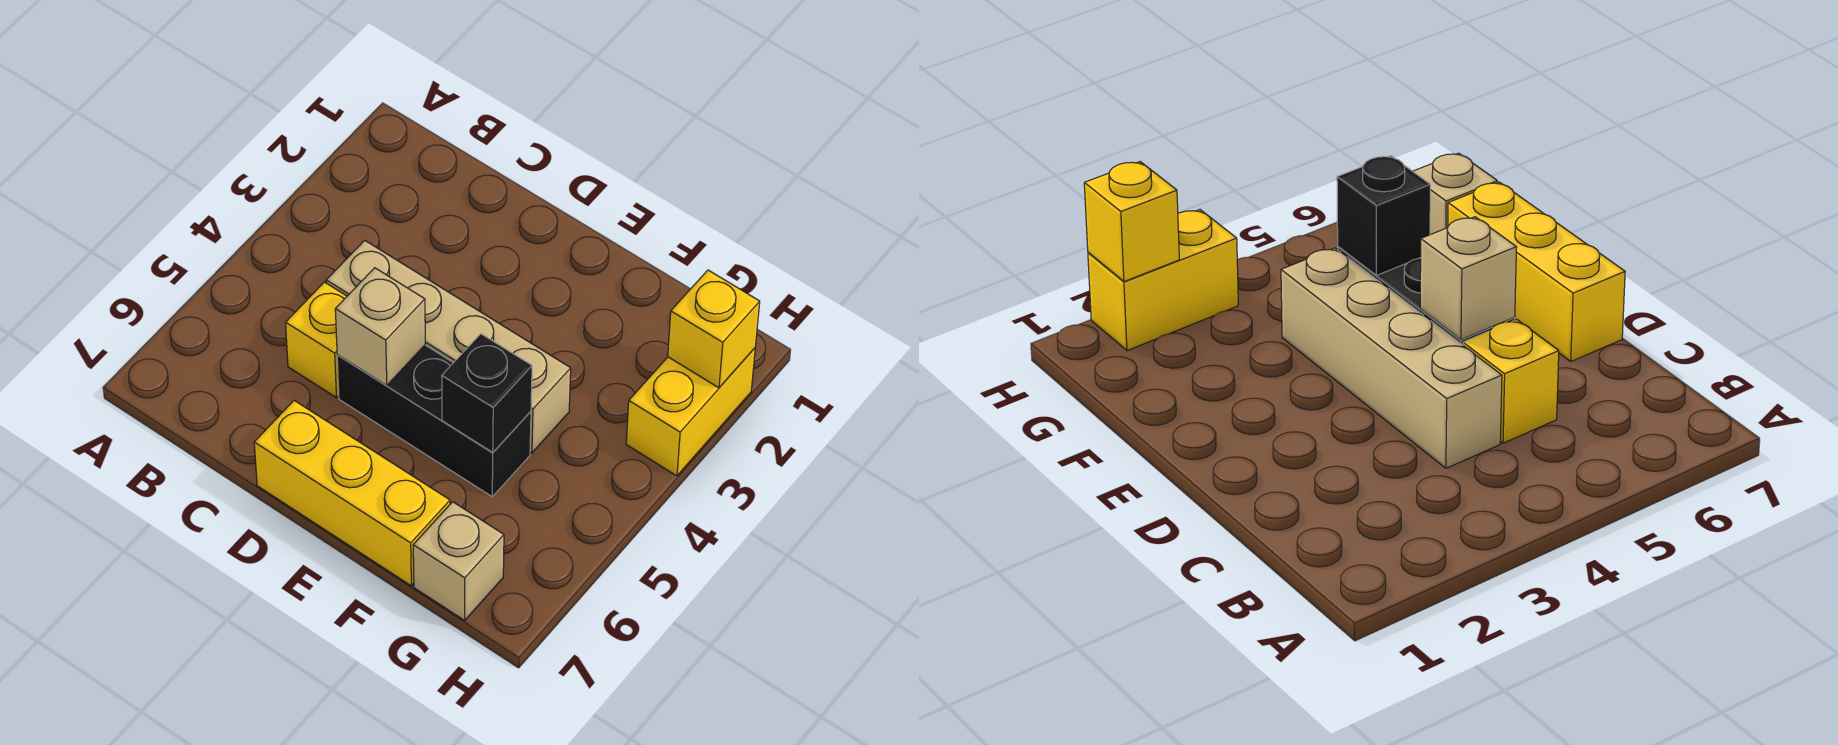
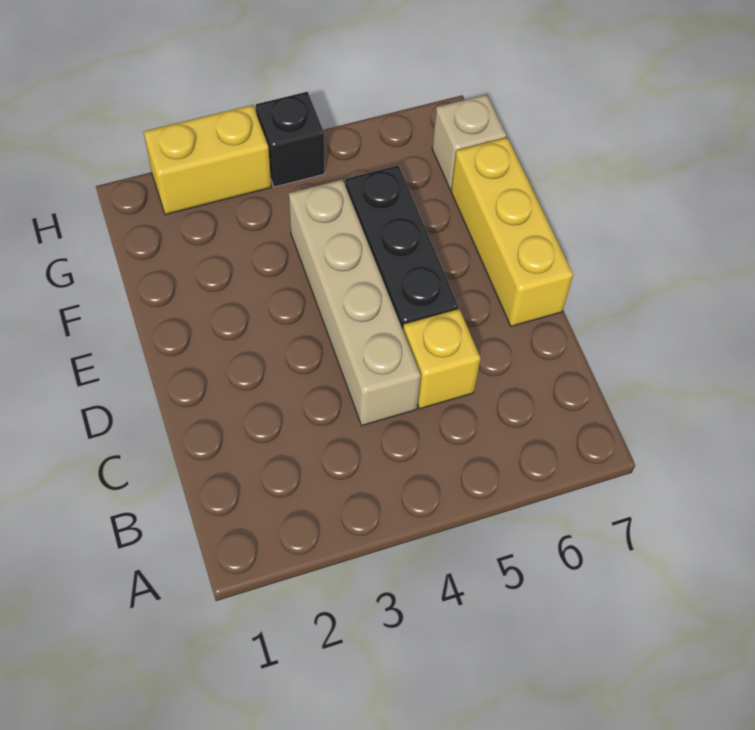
tan 1x1 brick [335,268,425,386] -> none
black 1x1 brick [442,334,532,453] -> black 1x1 brick moved to [256,92,325,187]
yellow 1x1 brick [668,270,760,388] -> none

